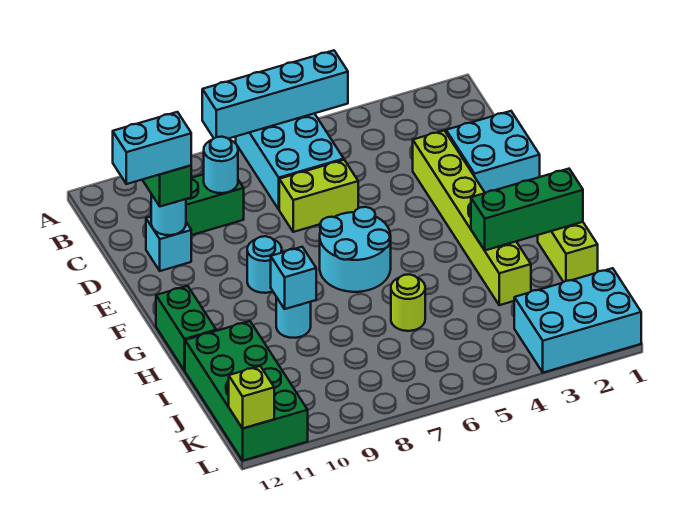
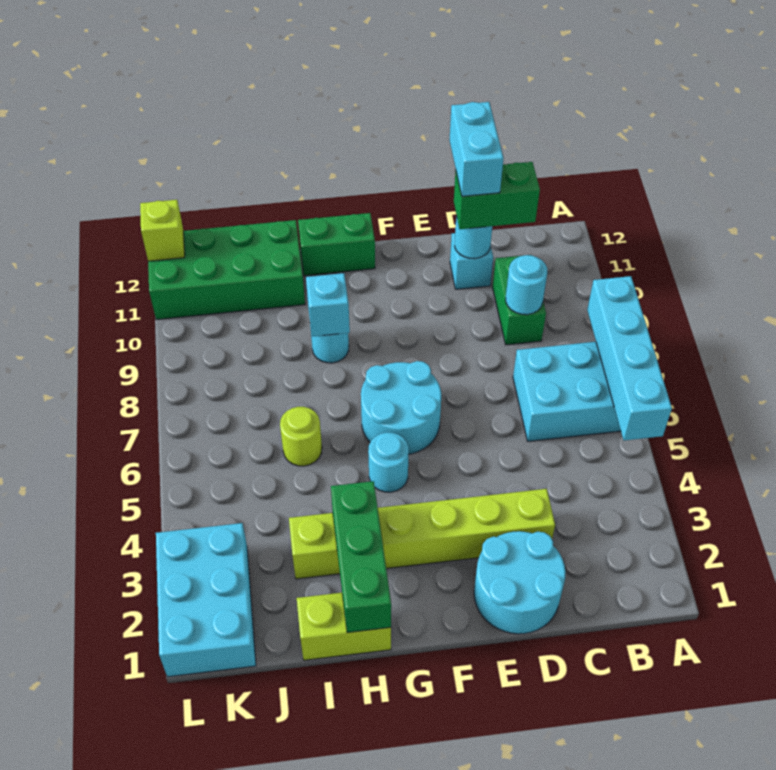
cyan 2x2 brick [446,111,540,193] -> cyan 2x2 round brick [474,531,566,634]
lime 1x2 brick [279,160,358,232] -> none
cyan 1x1 round brick [247,236,282,293] -> cyan 1x1 round brick moved to [368,432,409,492]

